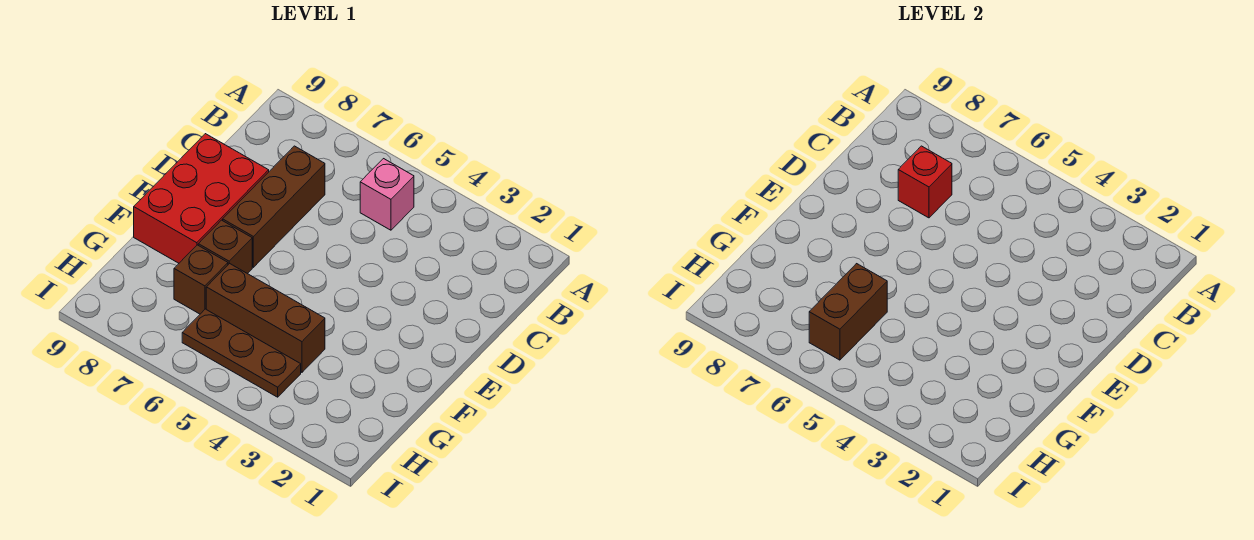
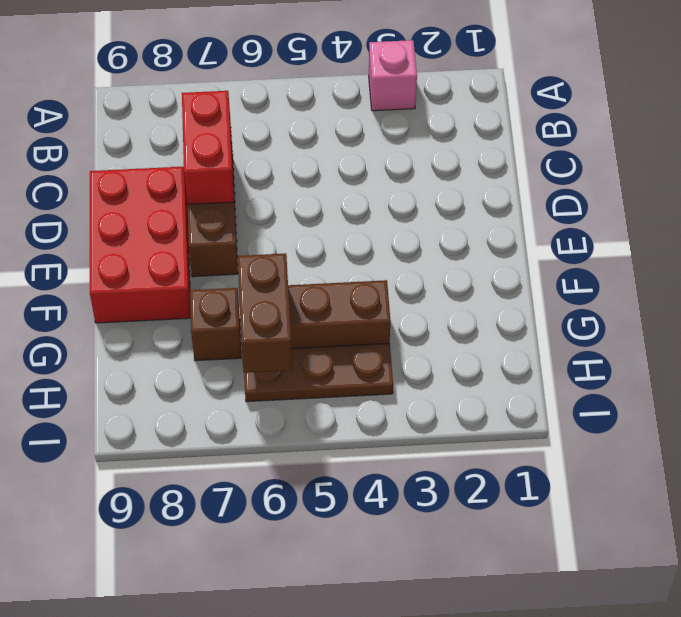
pink 1x1 brick [360,159,414,230] -> pink 1x1 brick moved to [369,40,417,111]
red 1x1 brick [898,146,952,218] -> red 1x2 brick [182,91,234,204]
brown 1x1 brick [198,220,252,274] -> none

